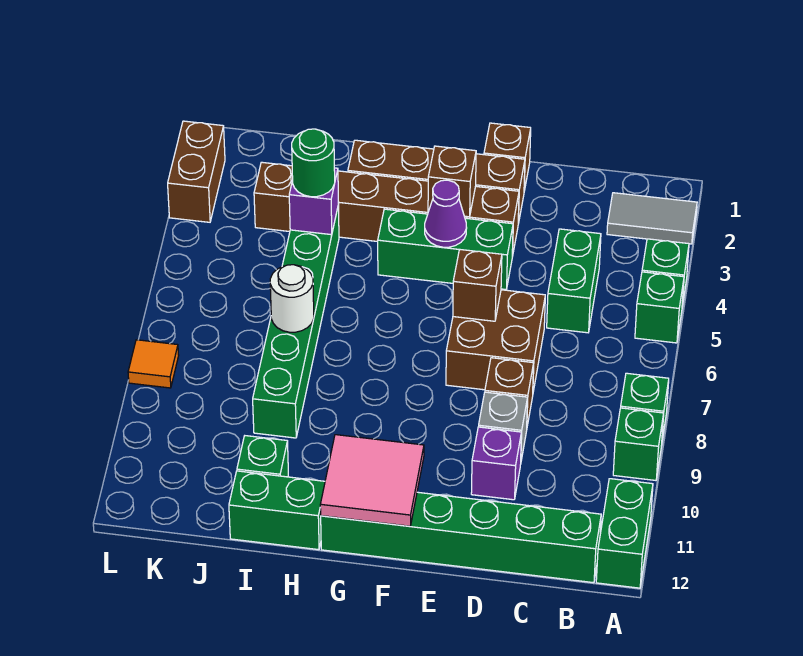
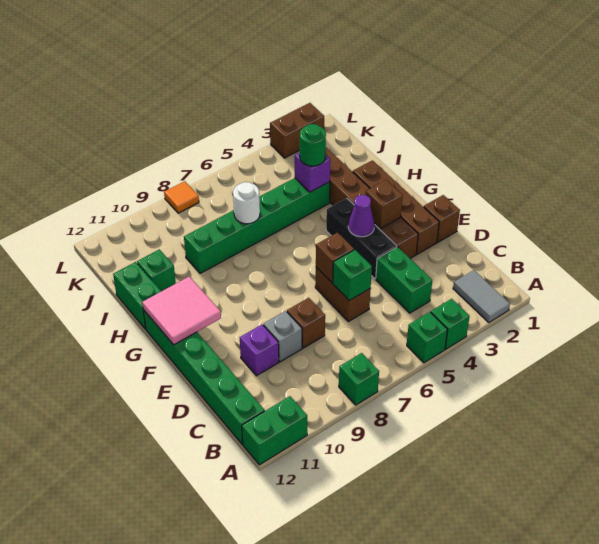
green 1x1 brick [613,408,664,480] -> green 1x1 brick moved to [333,250,372,300]
green 1x2 brick [547,229,601,333] -> green 1x2 brick turned to [376,247,432,313]
brown 2x2 brick [446,290,545,391] -> brown 1x2 brick [315,267,371,322]
green 1x3 brick [378,209,513,289] -> black 1x3 brick [326,198,397,279]

